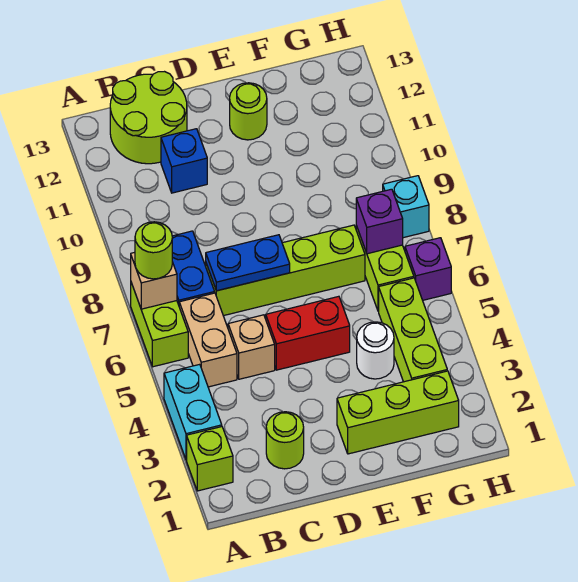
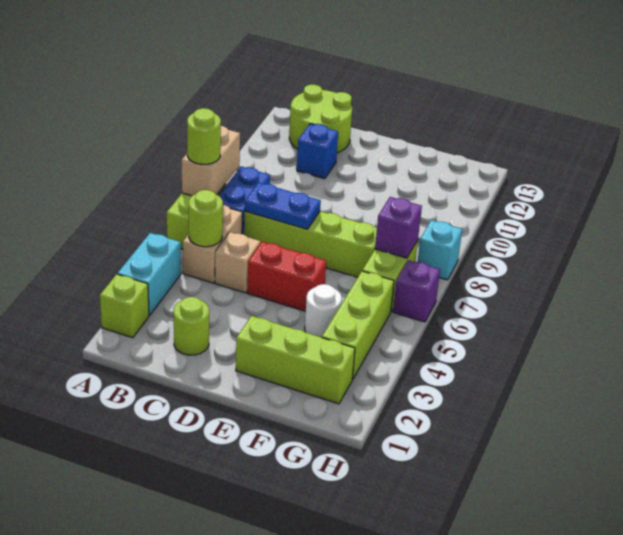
tan 1x1 brick [131,252,177,309] -> tan 1x2 brick [182,126,240,196]
lime 1x1 round brick [230,83,267,140] -> lime 1x1 round brick moved to [189,190,223,247]

